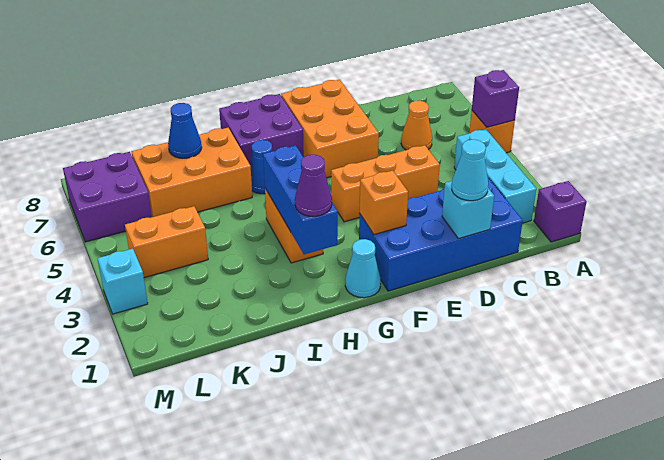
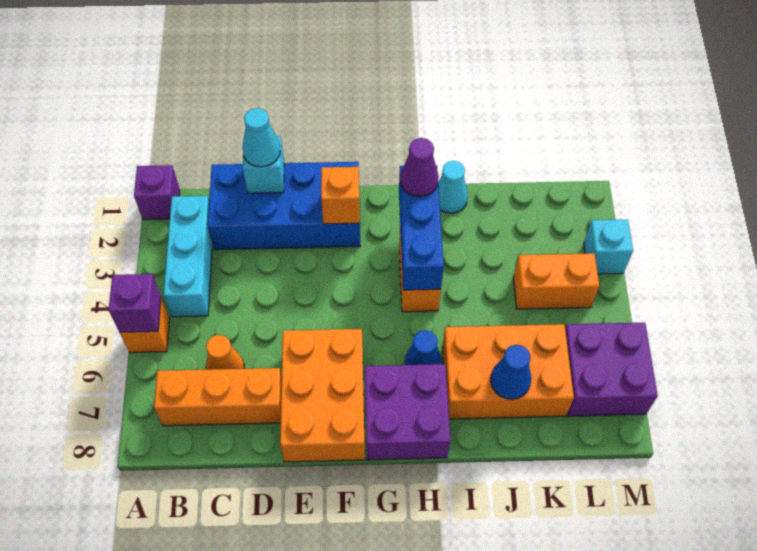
orange 1x3 brick [331,145,440,222] -> orange 1x3 brick moved to [154,368,282,426]
cyan 1x1 cone [345,239,381,298] -> cyan 1x1 cone moved to [438,161,468,213]

